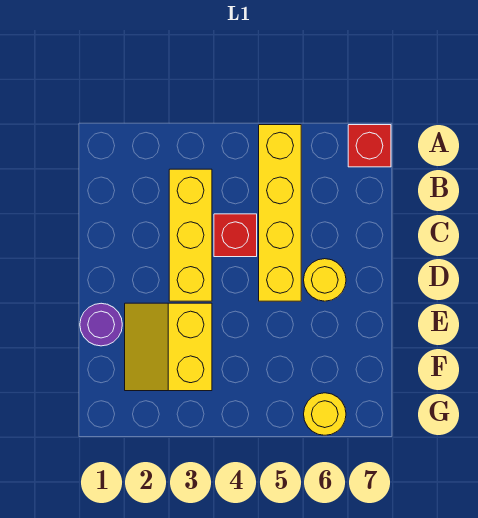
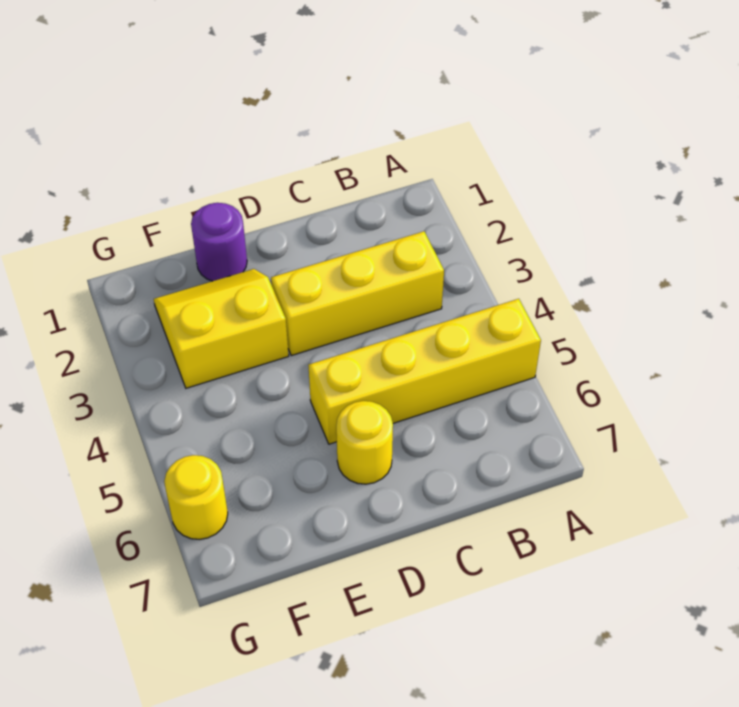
red 1x1 brick [348,125,391,167] -> none
red 1x1 brick [214,214,257,257] -> none

